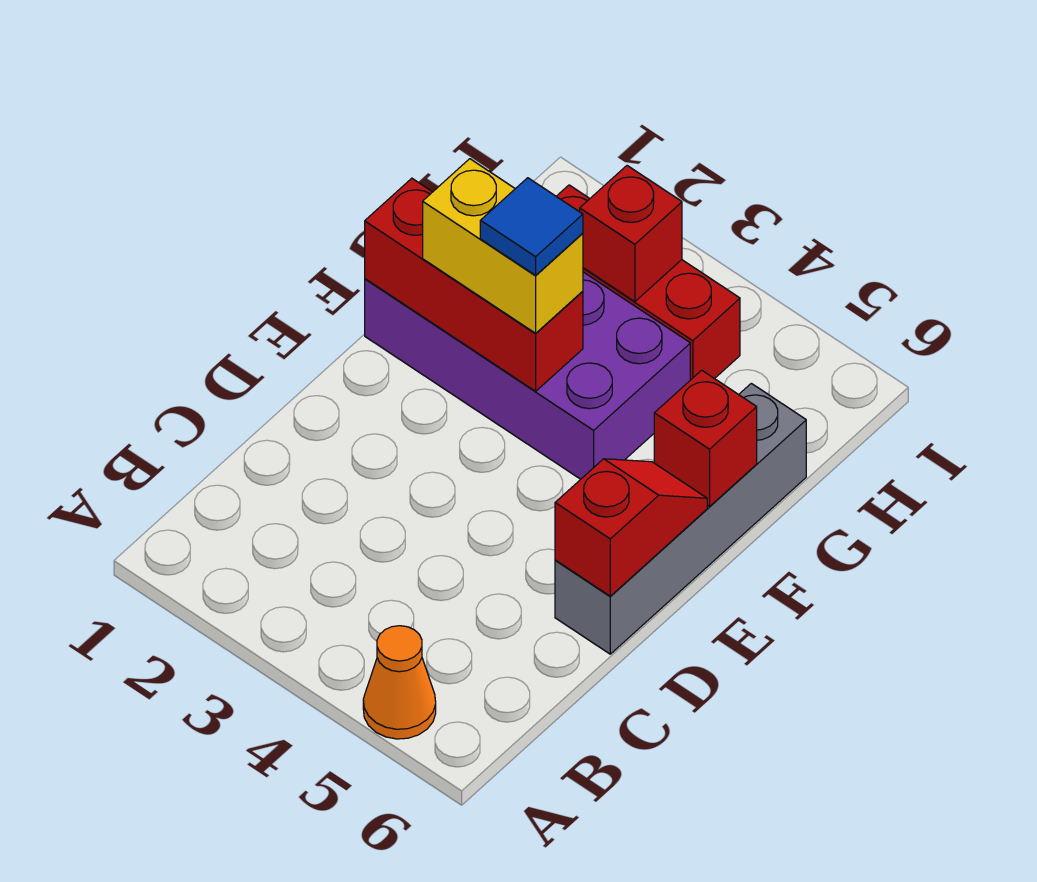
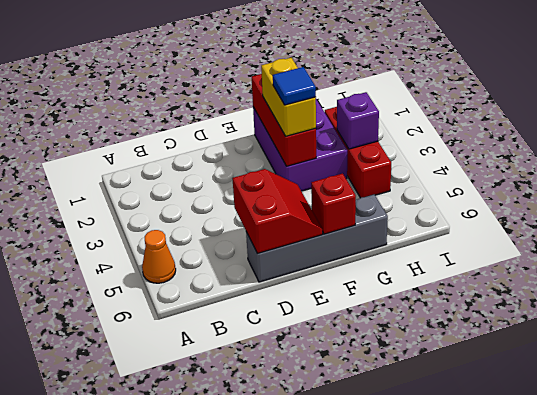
red 1x2 slope [555,459,707,596] -> red 2x2 slope [233,169,323,254]
purple 2x4 brick [365,272,690,479] -> purple 2x3 brick [253,99,347,191]
red 1x1 brick [580,166,682,302] -> purple 1x1 brick [337,92,379,149]

